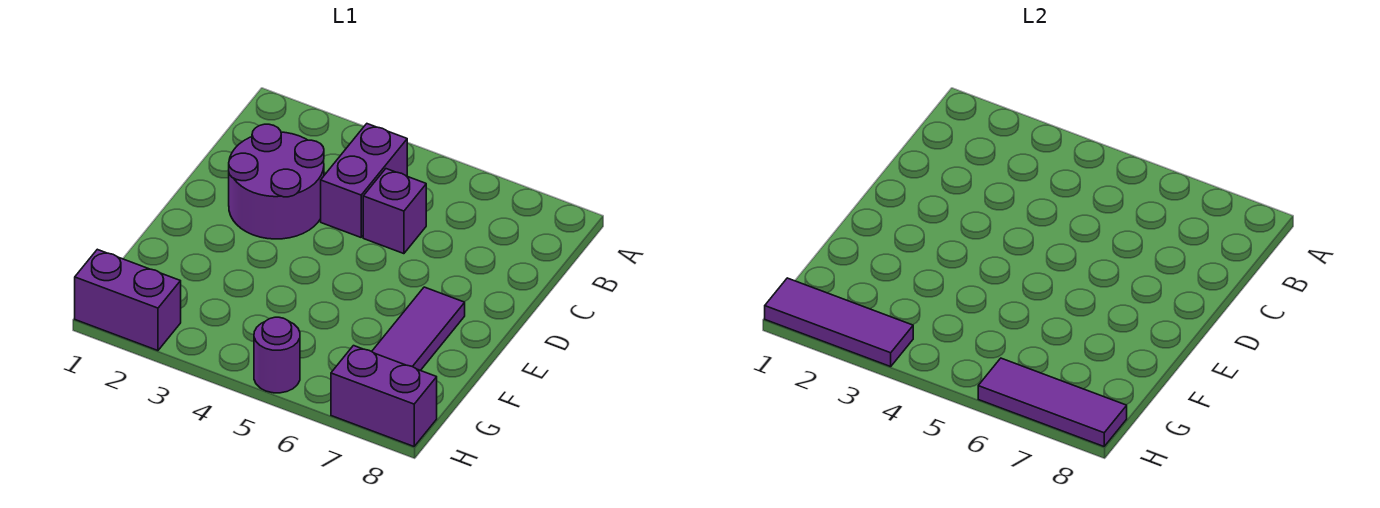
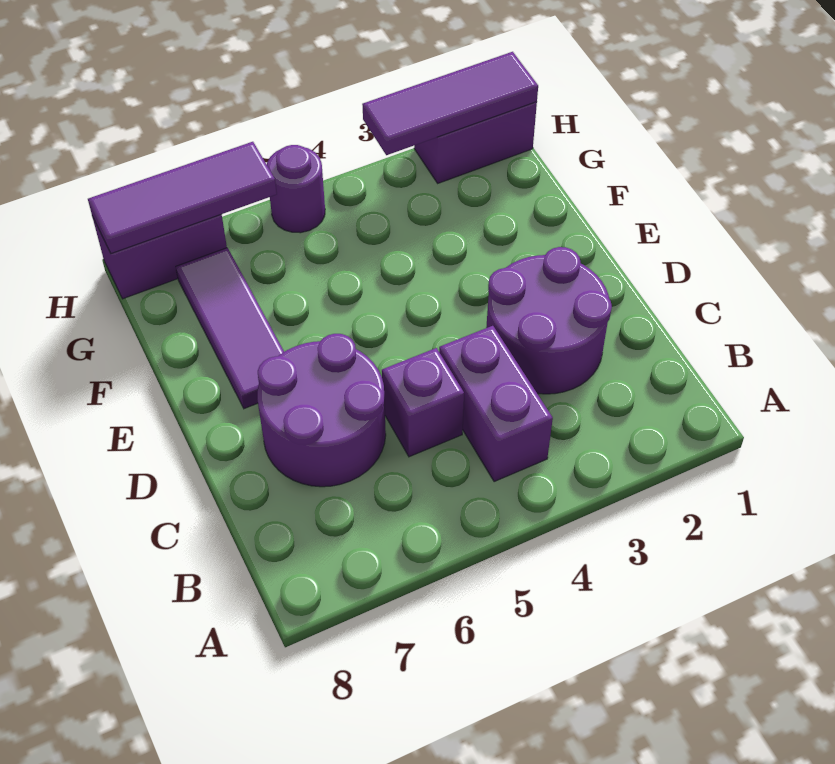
none -> purple 2x2 round brick [257,334,386,487]

